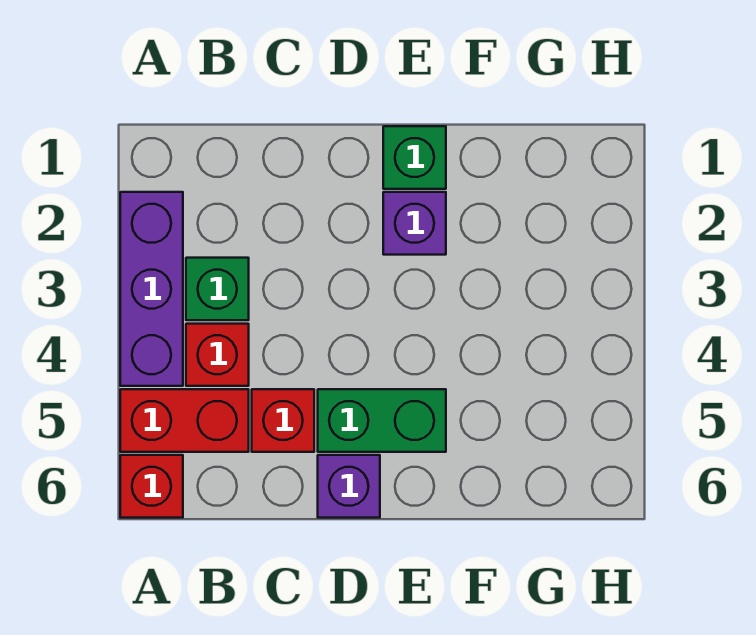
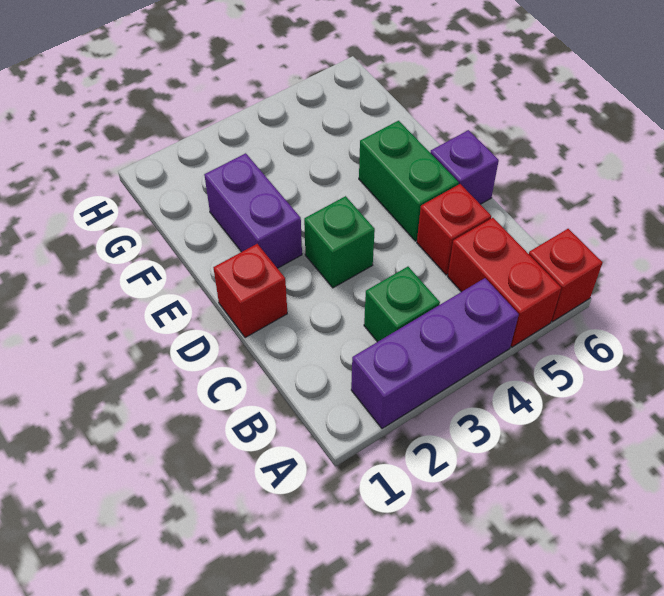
red 1x1 brick [186,324,249,386] -> red 1x1 brick moved to [213,244,287,338]
green 1x1 brick [383,126,446,189] -> green 1x1 brick moved to [304,196,375,288]
purple 1x1 brick [383,192,446,255] -> purple 1x2 brick [204,153,302,268]

